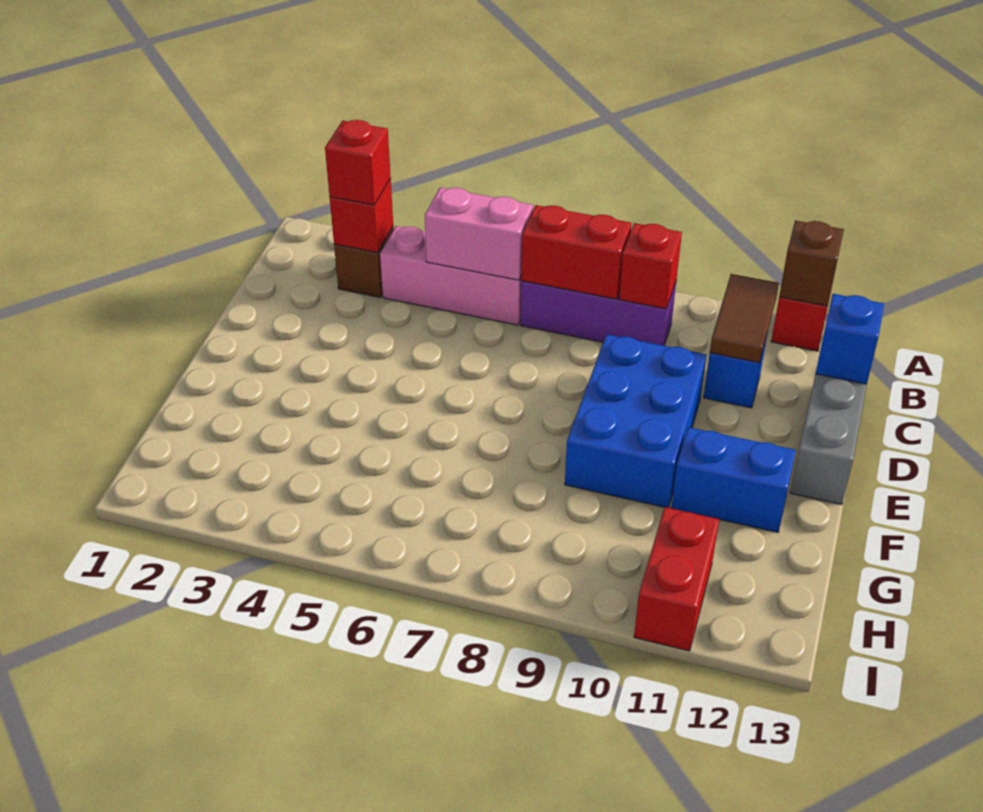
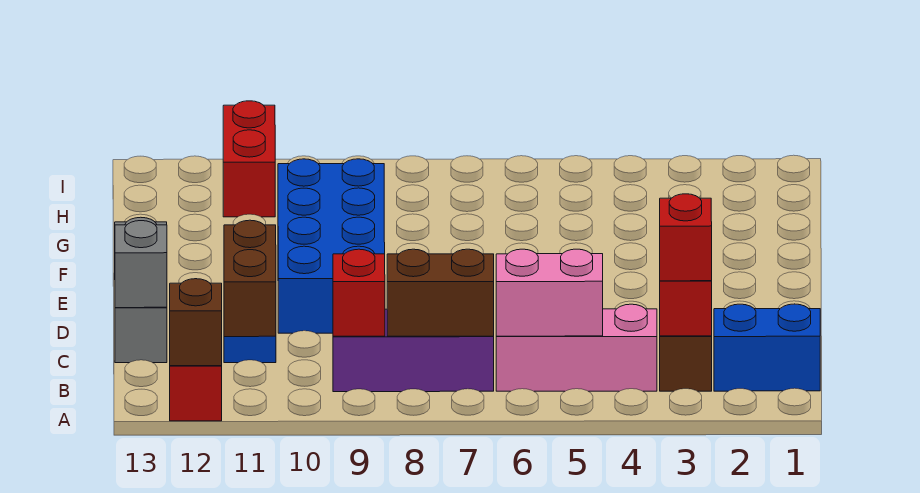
red 1x2 brick [521,205,632,299] -> brown 1x2 brick [387,249,494,336]
brown 1x2 tile [710,274,779,363] -> brown 1x2 brick [224,220,276,337]
blue 1x1 brick [816,294,884,384] -> grey 1x1 brick [115,221,167,308]
blue 2x3 brick [565,335,706,508] -> blue 2x4 brick [278,159,385,333]
blue 1x2 brick [671,427,796,532] -> blue 1x2 brick moved to [714,304,820,391]

